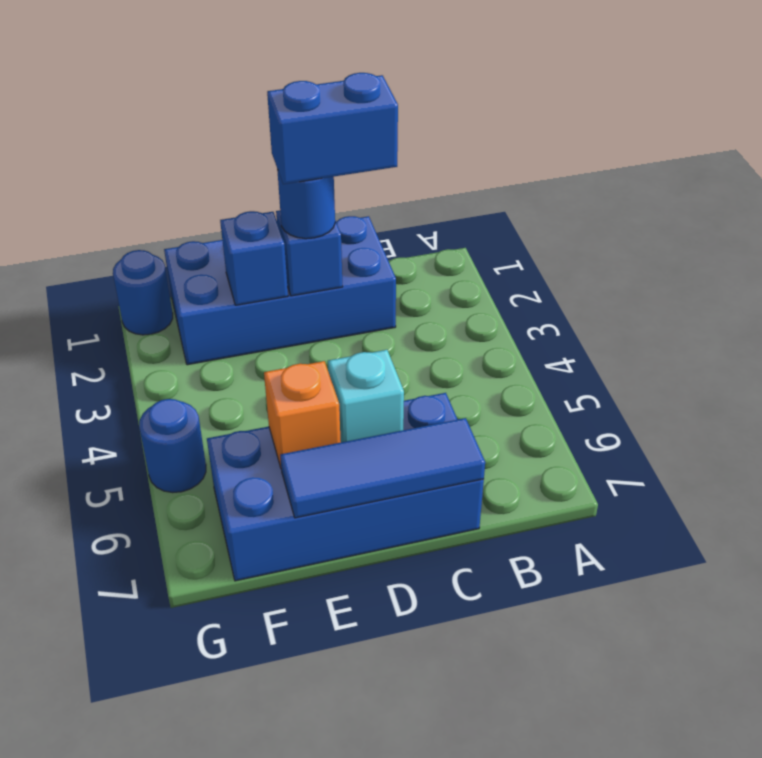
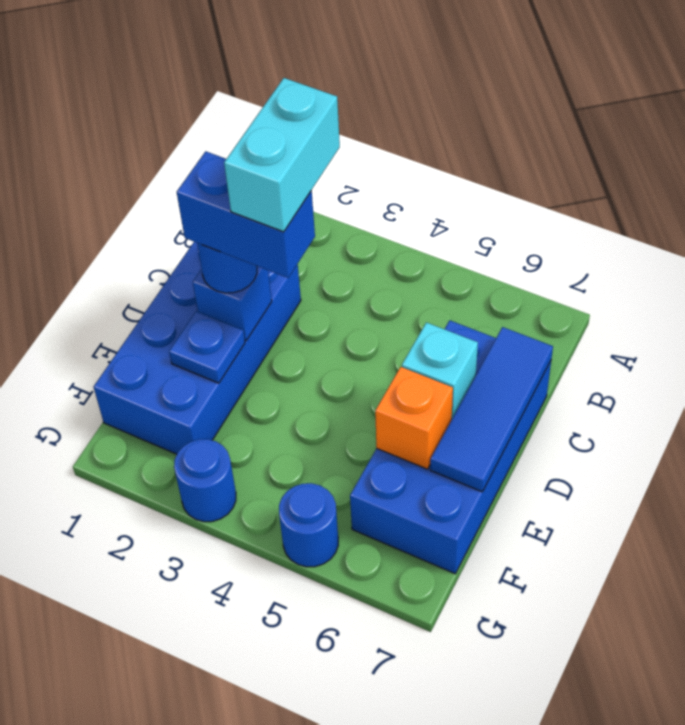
blue 1x2 brick [267,73,398,184] -> blue 1x2 brick turned to [177,151,315,278]
none -> cyan 1x2 brick [224,78,340,232]
blue 1x1 brick [220,211,288,305] -> blue 1x1 plate [169,311,245,383]
blue 1x1 round brick [113,250,173,335] -> blue 1x1 round brick moved to [174,439,236,522]

